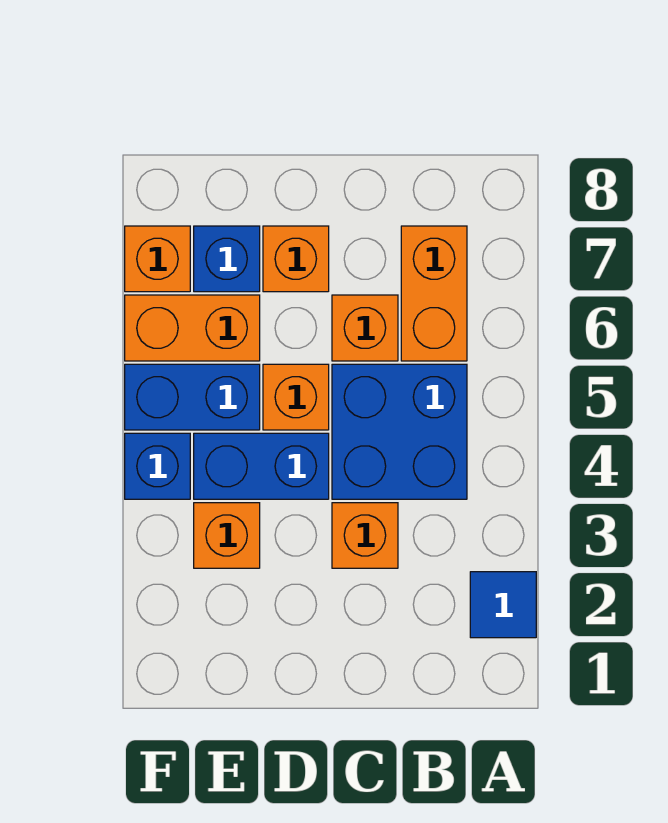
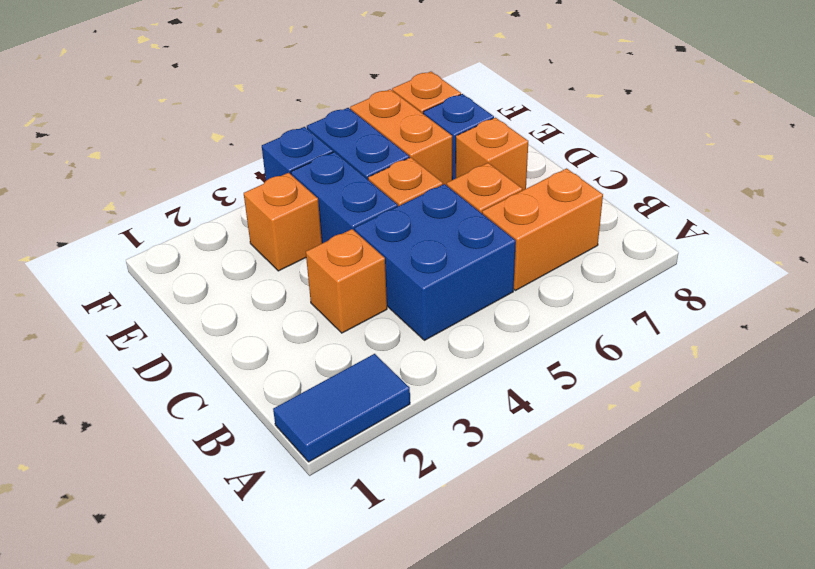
blue 1x1 tile [470,572,536,638] -> blue 1x2 tile [273,354,410,462]

